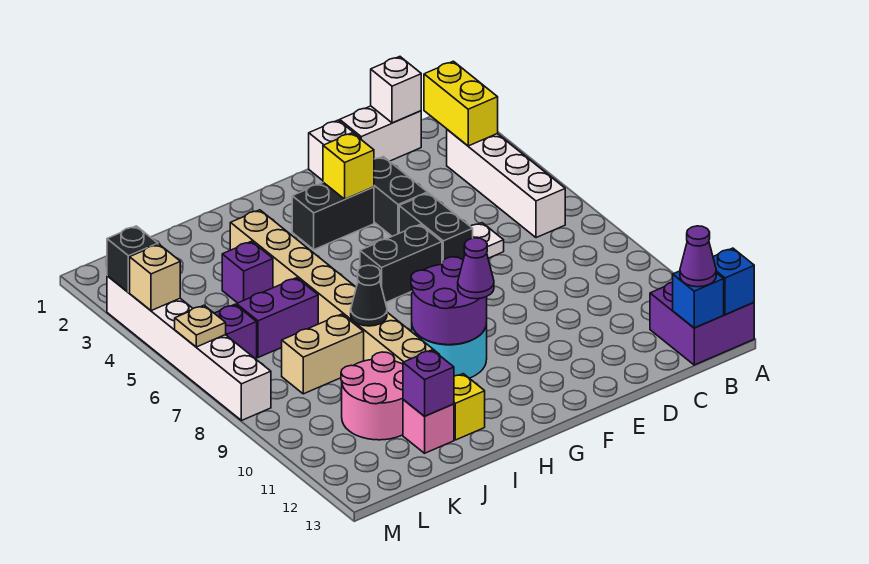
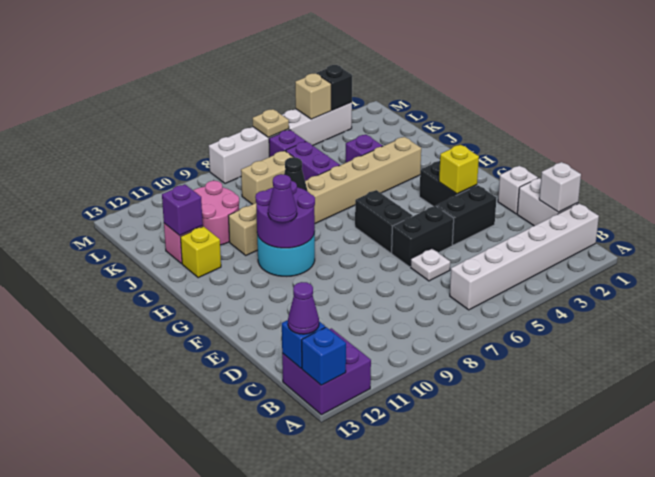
yellow 1x2 brick [424,61,498,146] -> none
white 1x4 brick [447,129,565,238] -> white 1x6 brick [450,203,599,310]
tan 1x2 brick [282,314,364,394] -> tan 1x2 brick turned to [241,151,293,204]

